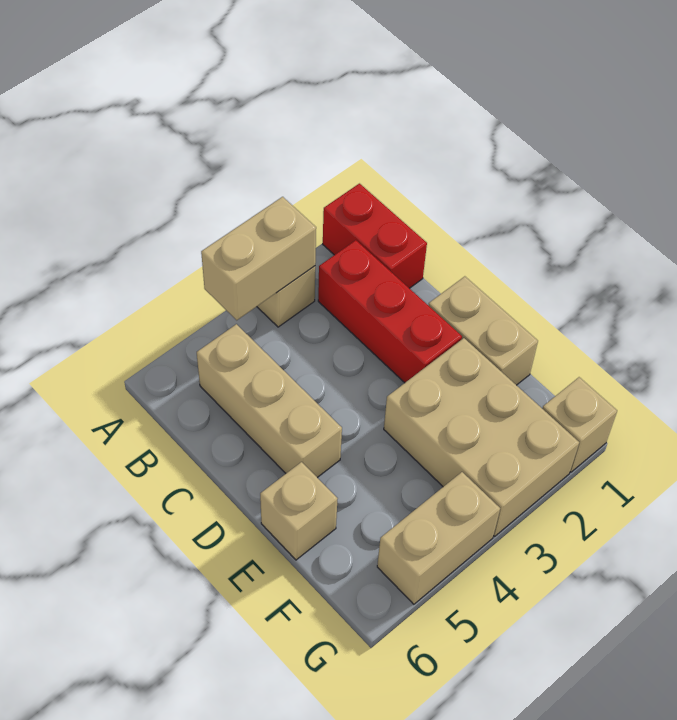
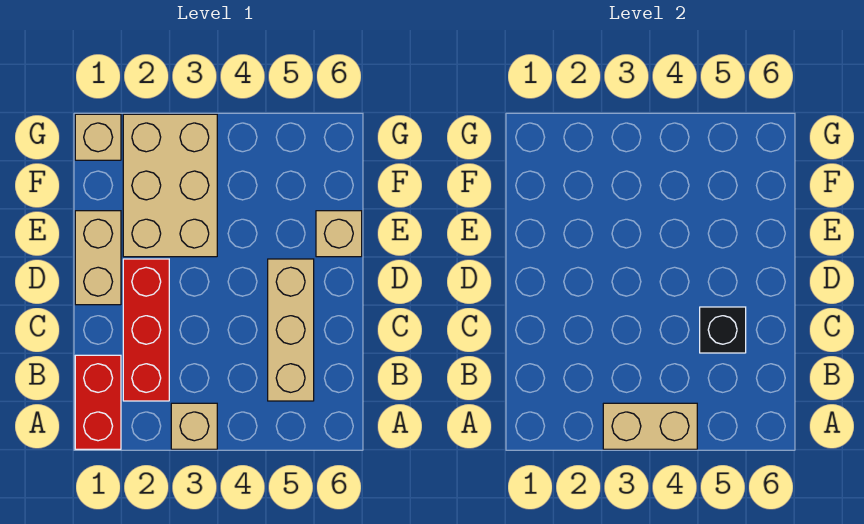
none -> black 1x1 brick [700,307,746,353]
tan 1x2 brick [377,472,500,604] -> none

